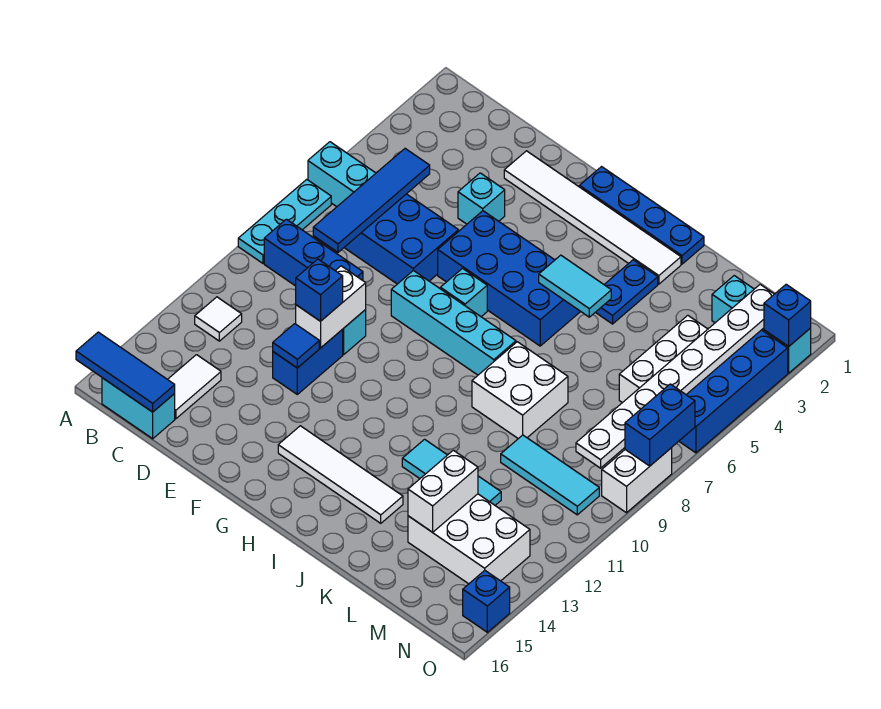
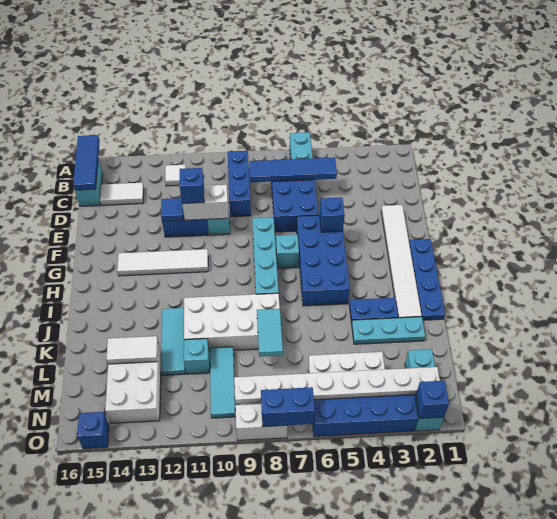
cyan 1x3 plate [238,179,331,263] -> cyan 1x3 plate moved to [352,317,425,344]
cyan 1x1 brick [458,173,505,224] -> cyan 1x1 brick moved to [184,339,210,374]
none -> blue 1x1 brick [320,198,345,232]
white 1x4 tile [278,426,403,523] -> white 1x4 tile turned to [117,249,208,276]
cyan 1x2 tile [539,255,611,317] -> cyan 1x2 tile moved to [257,309,283,357]
white 2x2 brick [472,342,568,439] -> white 2x4 brick [184,293,280,352]
white 1x2 brick [408,450,478,532] -> white 1x2 tile [106,336,158,364]

